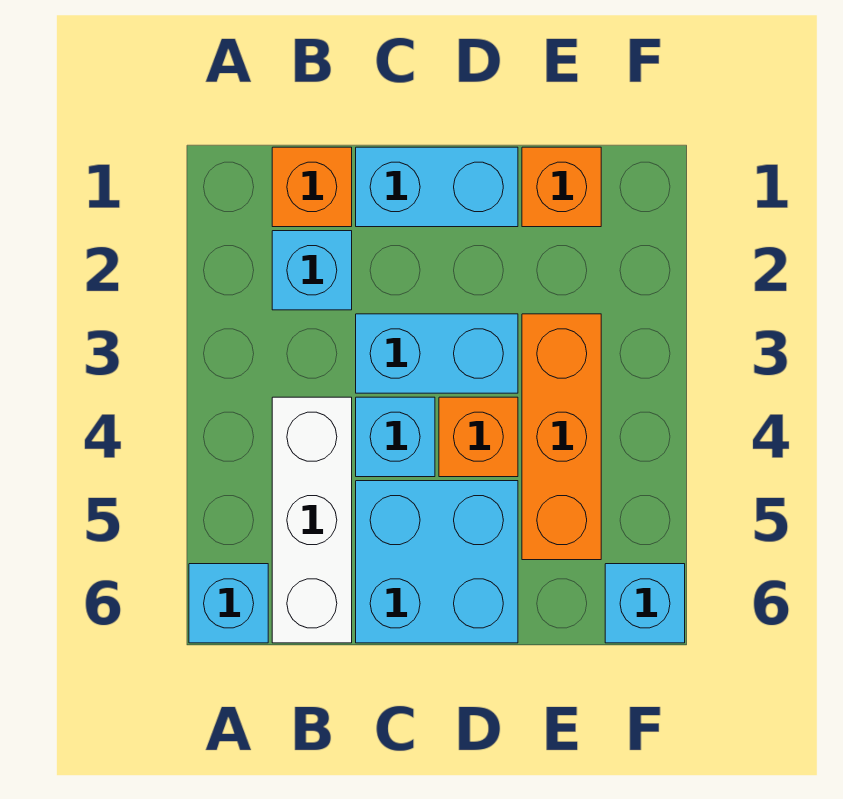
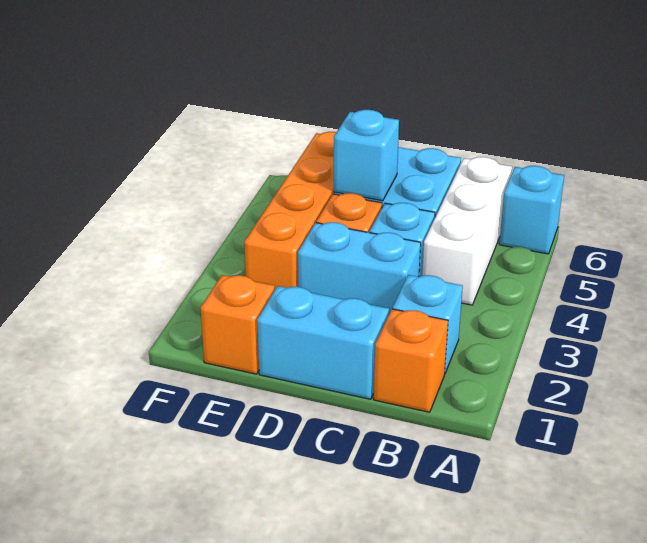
orange 1x3 brick [522,314,601,560] -> orange 1x4 brick [244,132,336,289]
cyan 1x1 brick [605,564,685,643] -> cyan 1x1 brick moved to [334,110,399,201]

